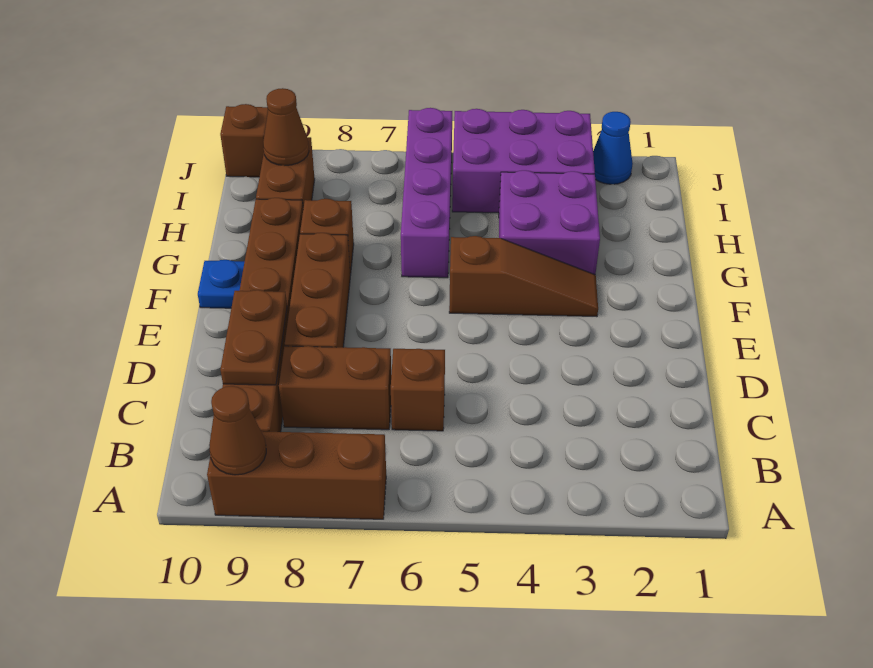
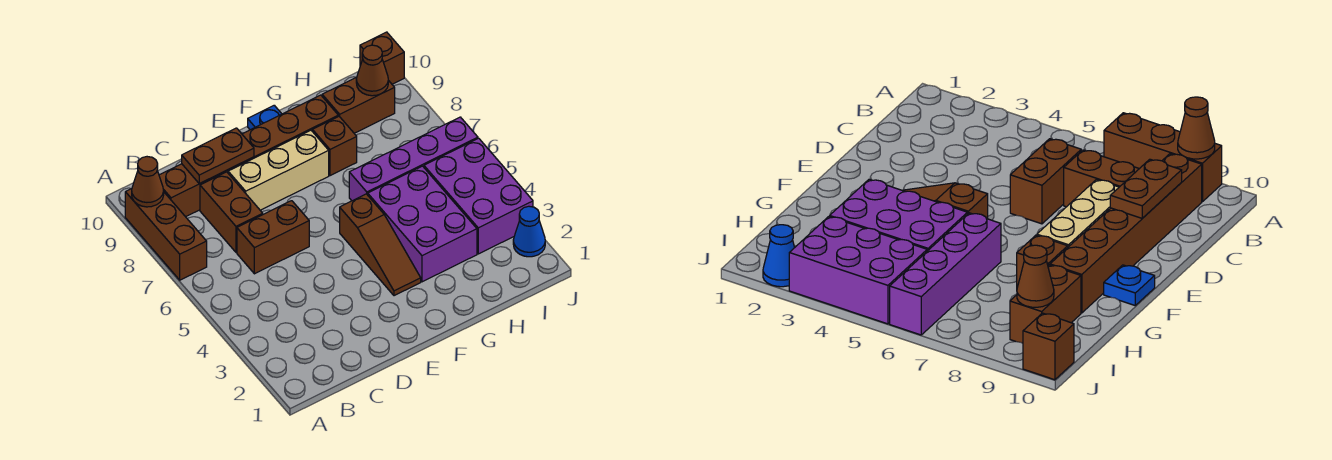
brown 1x1 brick [391,349,445,431] -> brown 1x2 brick [237,201,309,274]
brown 1x3 brick [285,233,350,347] -> tan 1x3 brick [228,130,329,210]
purple 2x2 brick [499,170,600,274] -> purple 2x3 brick [368,166,477,282]

